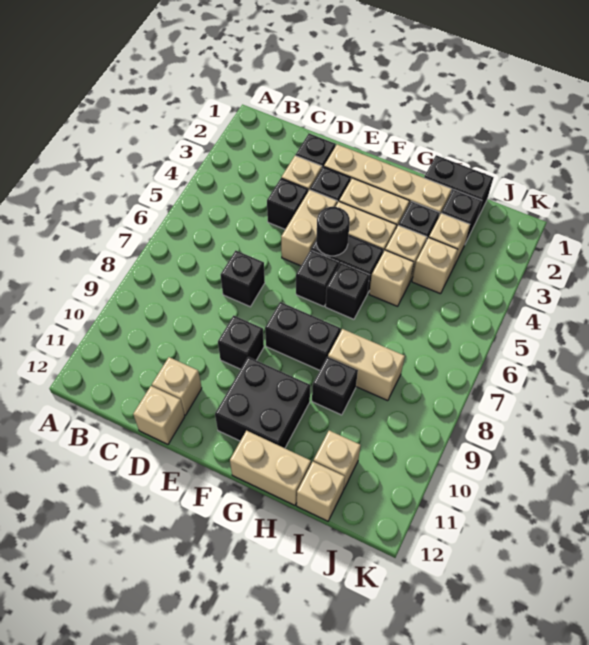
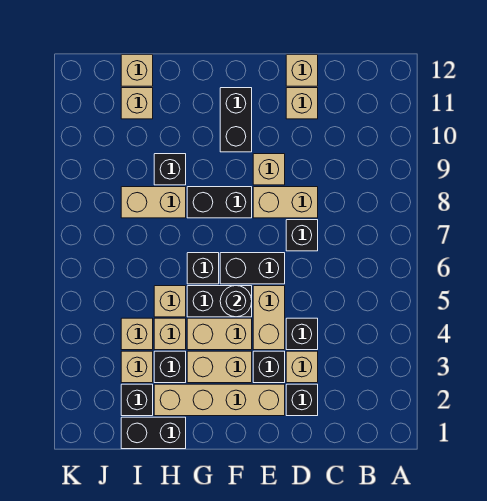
black 1x1 brick [218,316,264,369] -> tan 1x1 brick [253,154,285,185]
black 1x1 brick [296,250,339,307] -> black 1x2 brick [220,253,285,284]
black 2x2 brick [215,357,310,448] -> black 1x2 brick [220,88,252,152]
tan 1x2 brick [230,431,311,505] -> tan 1x2 brick moved to [253,187,318,218]

